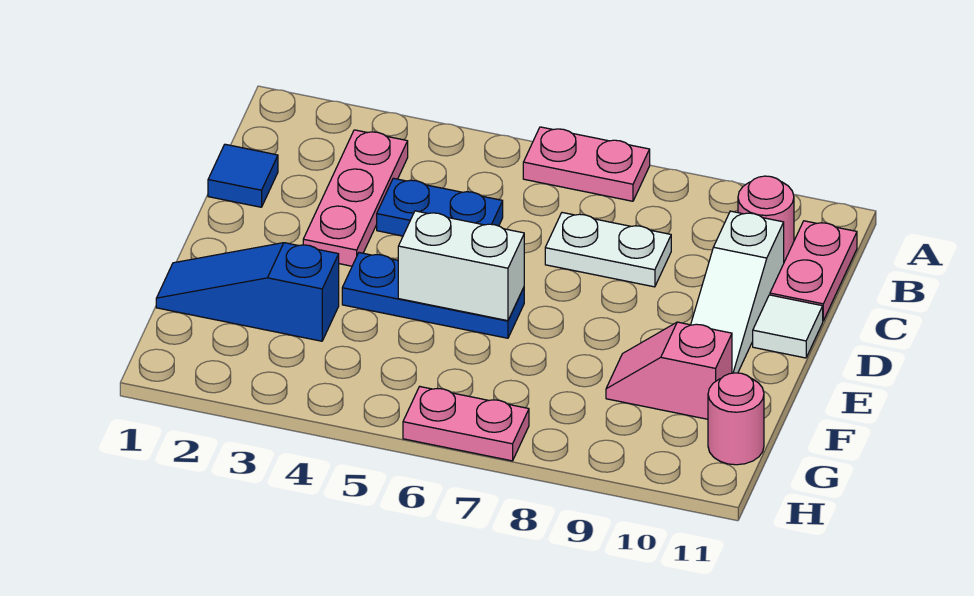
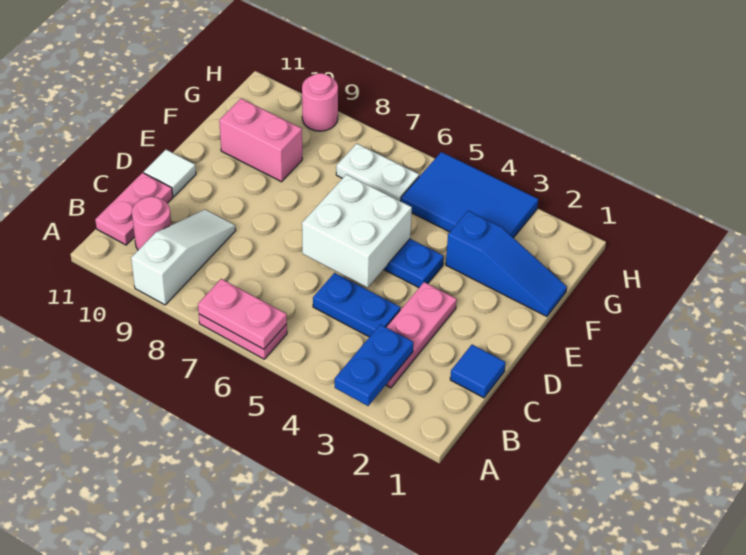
none -> blue 1x2 plate [335,324,414,406]
white 1x2 plate [545,213,671,287] -> white 1x2 plate moved to [336,144,419,201]
white 1x3 slope [691,211,784,373] -> white 1x3 slope moved to [131,210,236,305]
white 1x2 brick [398,211,524,321] -> white 2x2 brick [302,174,412,288]
pink 1x2 slope [606,322,732,419] -> pink 1x2 brick [219,99,302,182]
none -> blue 2x3 tile [401,152,538,238]
pink 1x1 round brick [708,373,764,465] -> pink 1x1 round brick moved to [302,73,338,131]
pink 1x2 plate [403,386,529,461] -> pink 1x2 plate moved to [198,279,287,349]

